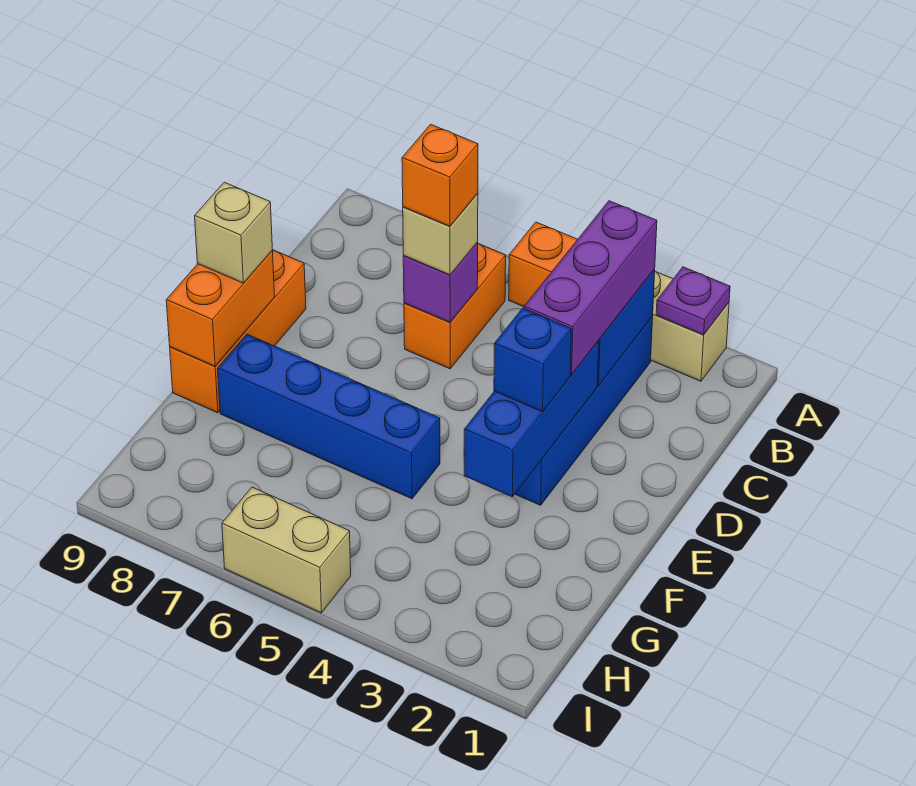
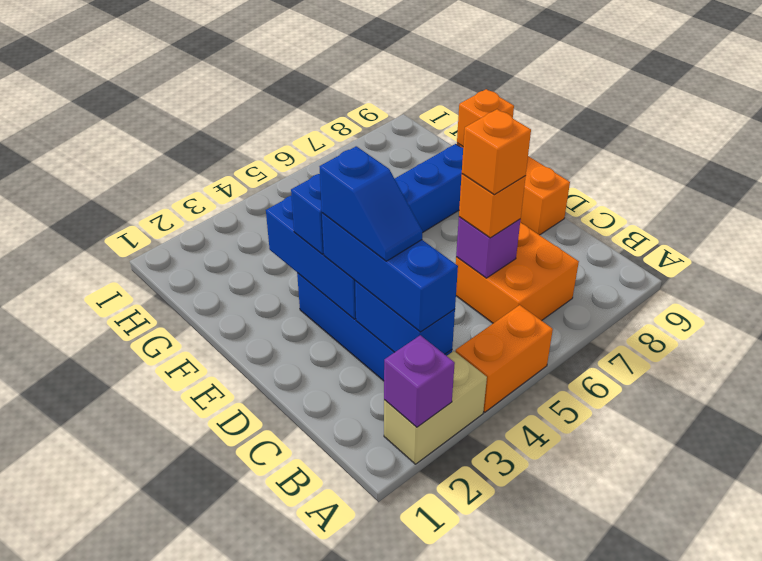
purple 1x1 plate [656,267,730,335] -> purple 1x1 brick [384,335,455,427]
purple 1x3 brick [524,201,657,375] -> blue 1x3 brick [322,213,458,332]
orange 1x2 brick [404,244,506,369] -> orange 2x2 brick [456,222,579,323]
none -> blue 1x2 slope [319,146,422,261]
tan 1x1 brick [403,194,478,275] -> orange 1x1 brick [459,174,526,238]
orange 1x2 brick [166,250,275,366] -> orange 1x1 brick [457,89,514,146]
tan 1x1 brick [195,182,272,283] -> none
tan 1x2 brick [222,487,351,613] -> none

